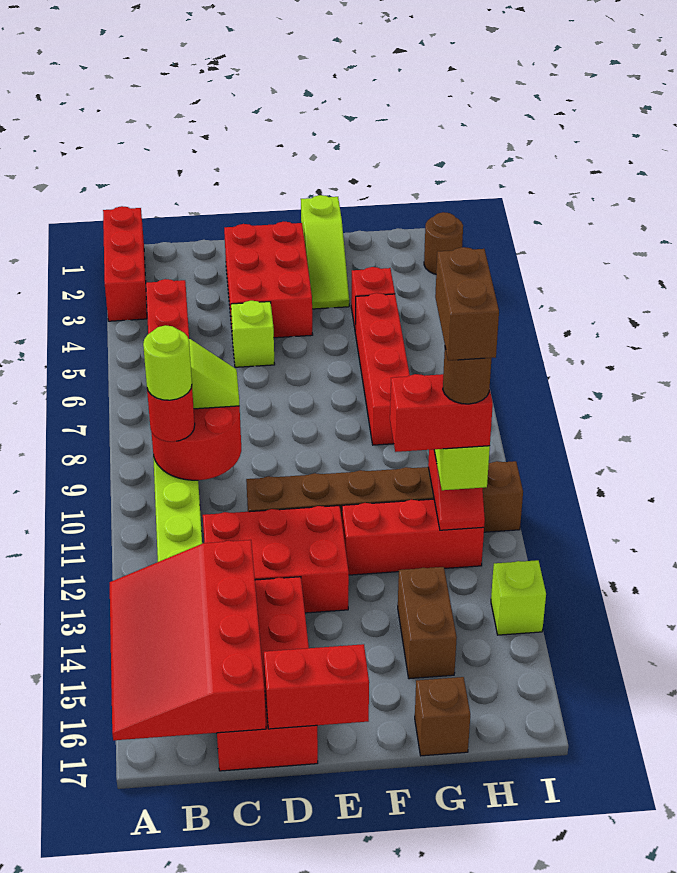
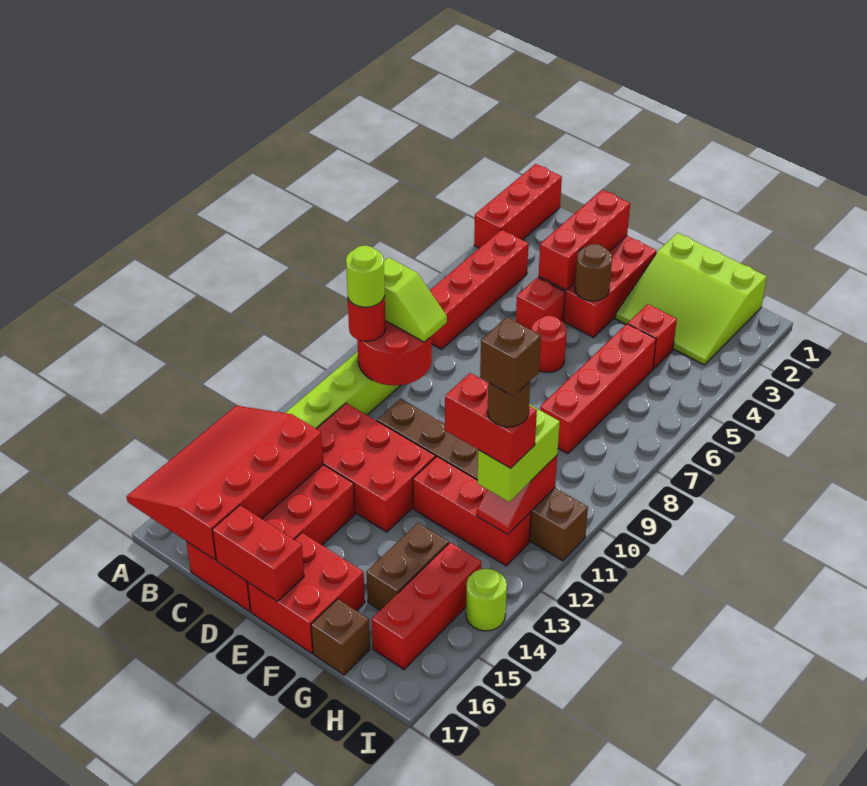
none -> red 1x3 brick [538,190,630,290]
lime 1x1 brick [231,301,275,367] -> red 1x1 brick [516,277,565,329]
none -> red 1x1 round brick [531,316,567,372]
none -> red 2x2 brick [248,533,365,653]
lime 1x3 slope [301,195,349,309] -> lime 3x3 slope [615,233,767,365]
brown 1x2 brick [435,247,499,360] -> brown 1x1 brick [480,317,541,396]
none -> red 1x3 brick [372,542,481,669]
brown 1x1 round brick [424,212,463,274] -> brown 1x1 round brick moved to [575,244,612,301]
lime 1x1 brick [491,560,546,635] -> lime 1x1 round brick [466,569,507,631]

